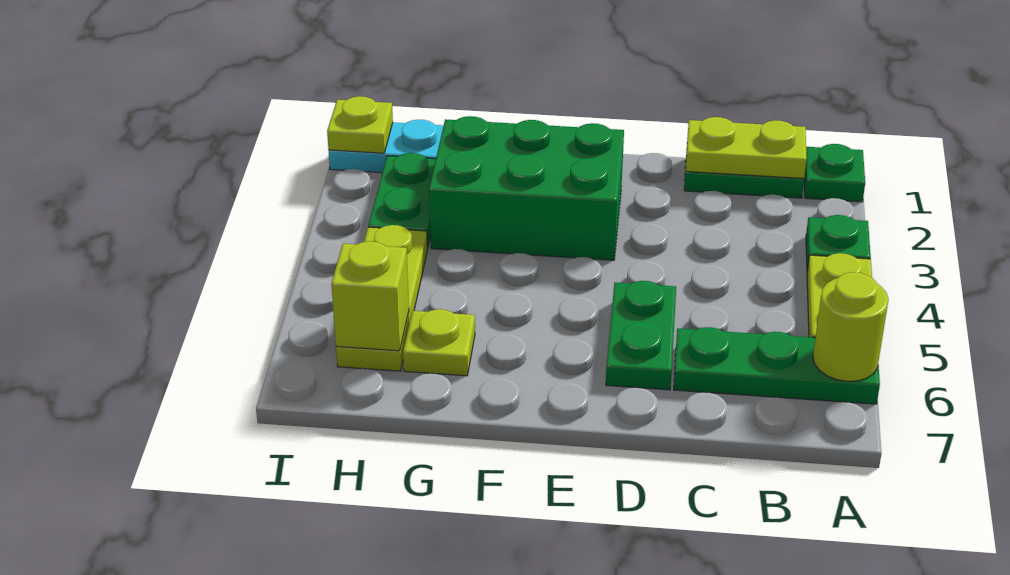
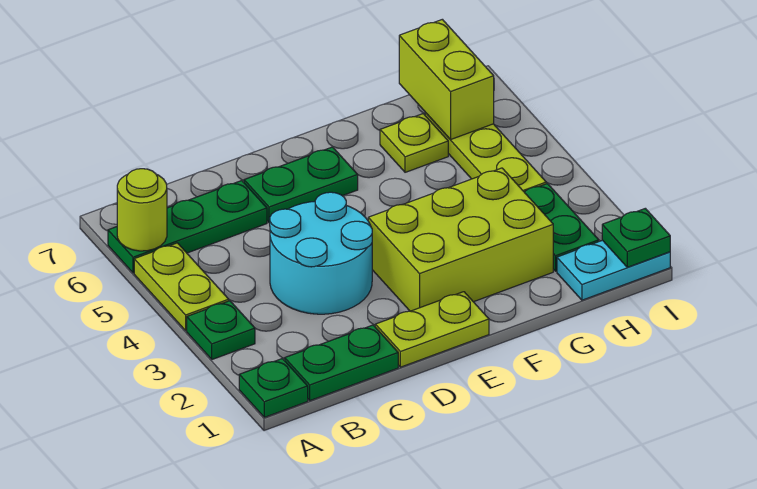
lime 1x2 plate [686,117,807,179] -> lime 1x2 plate moved to [375,292,489,367]
none -> cyan 2x2 round brick [270,192,372,314]
green 1x2 plate [606,281,676,390] -> green 1x2 plate turned to [244,147,358,223]
green 2x3 brick [429,116,624,260] -> lime 2x3 brick [368,168,553,311]
lime 1x1 brick [331,241,409,351] -> lime 1x2 brick [399,19,494,140]
lime 1x1 plate [327,96,393,153] -> green 1x1 plate [602,208,670,267]

